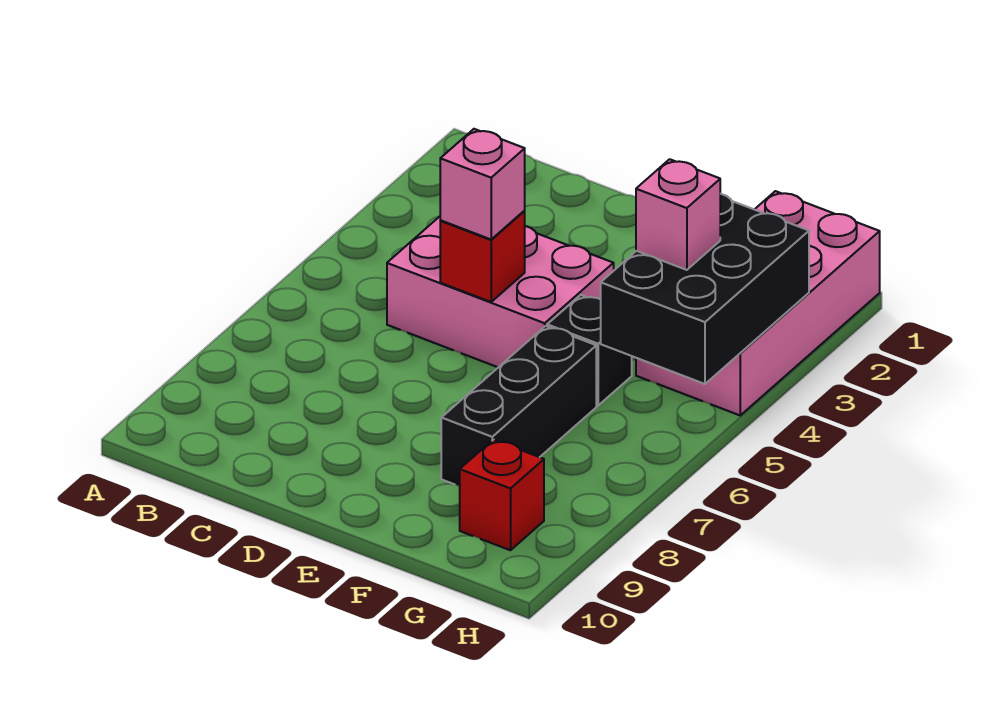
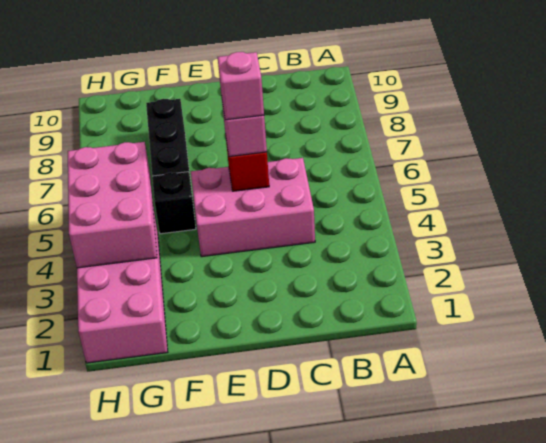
black 2x3 brick [601,194,809,384] -> pink 2x3 brick [68,142,157,268]
pink 1x1 brick [636,159,720,270] -> pink 1x1 brick moved to [218,52,264,120]
red 1x1 brick [460,440,544,550] -> none

